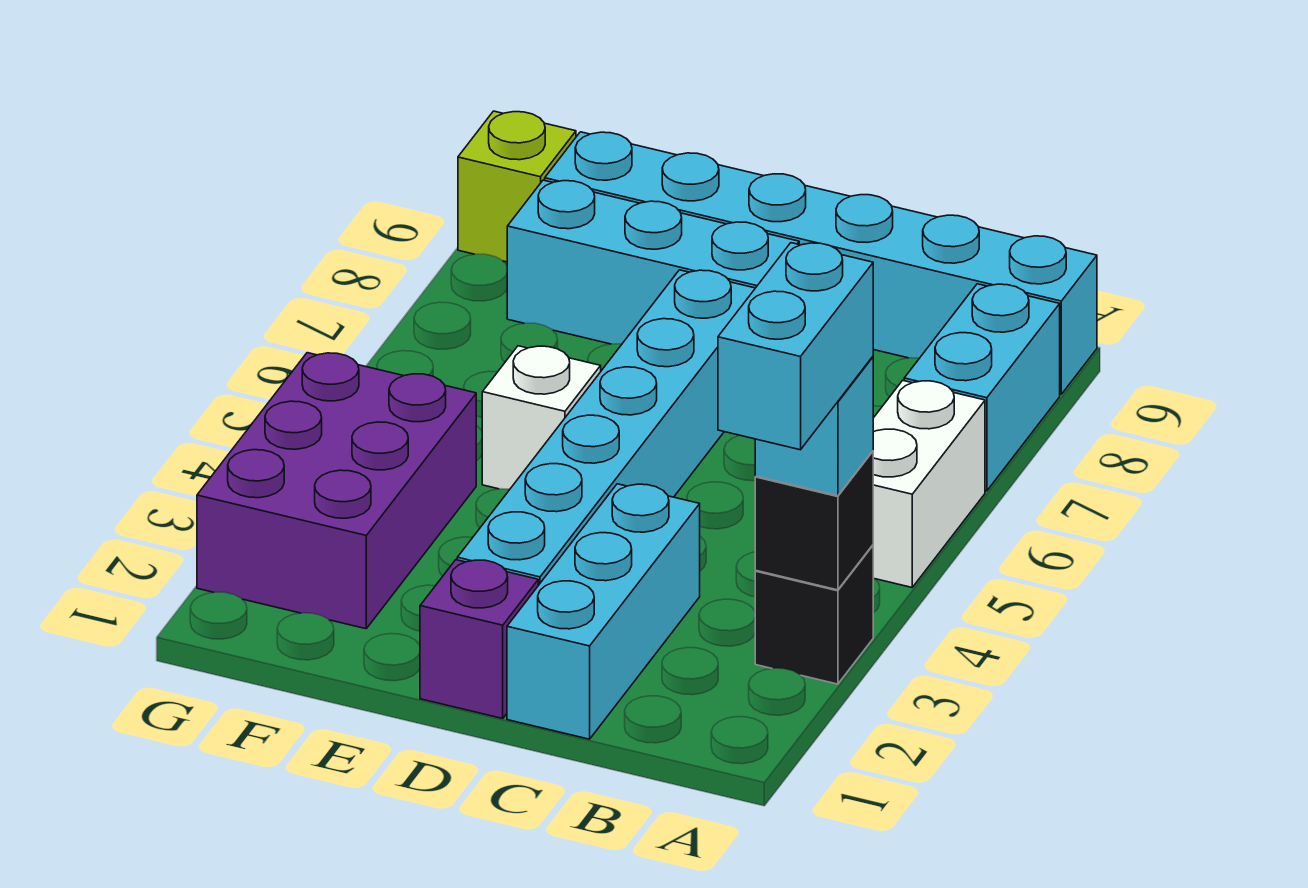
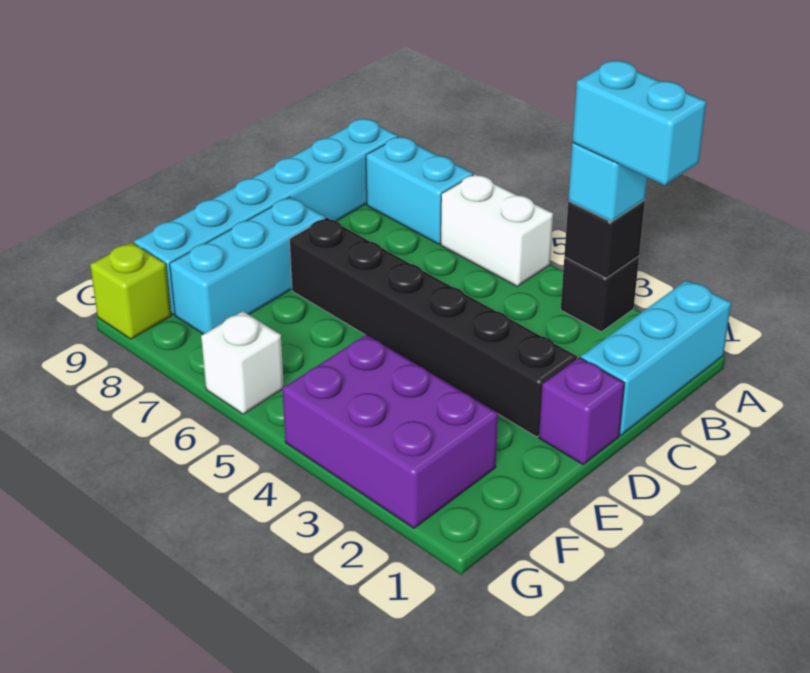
cyan 1x3 brick [507,484,700,739] -> cyan 1x3 brick turned to [581,280,731,435]
cyan 1x6 brick [457,270,755,585] -> black 1x6 brick [289,218,577,437]
white 1x1 brick [482,346,601,489] -> white 1x1 brick moved to [201,311,284,414]

